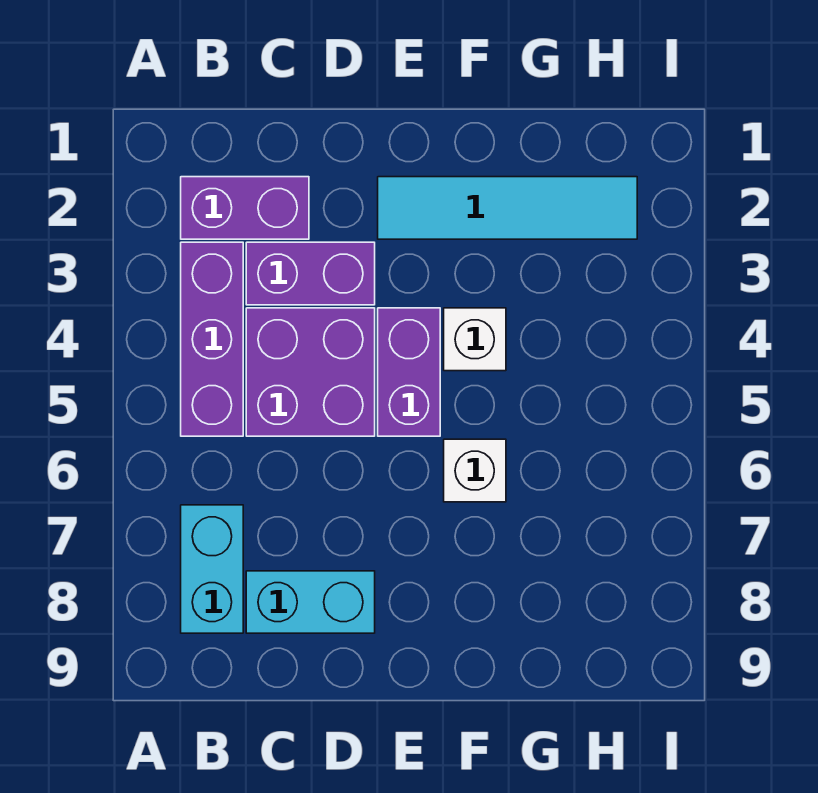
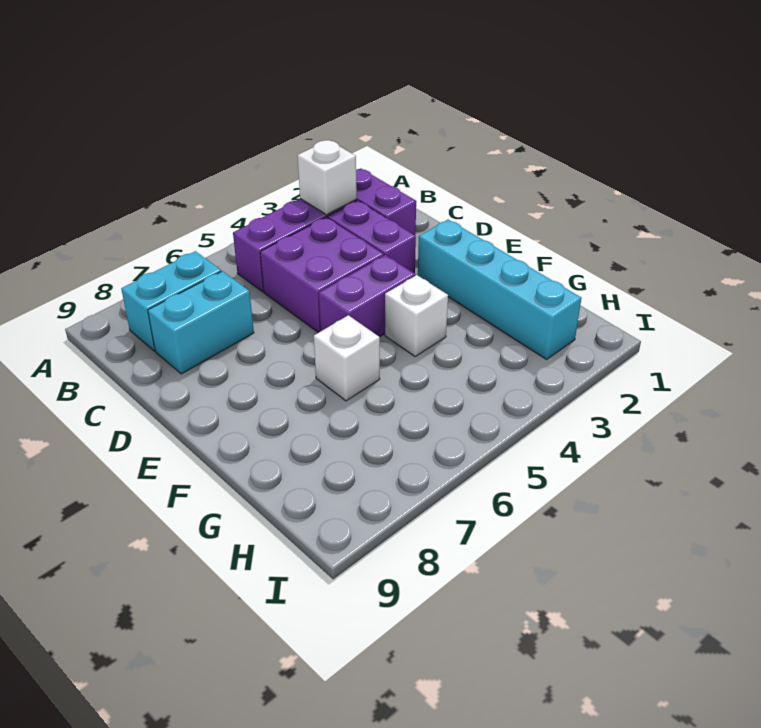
none -> white 1x1 brick [298,140,357,215]
cyan 1x2 brick [246,571,375,633] -> cyan 1x2 brick turned to [148,271,254,374]
cyan 1x4 tile [378,177,637,239] -> cyan 1x4 brick [418,220,581,359]

